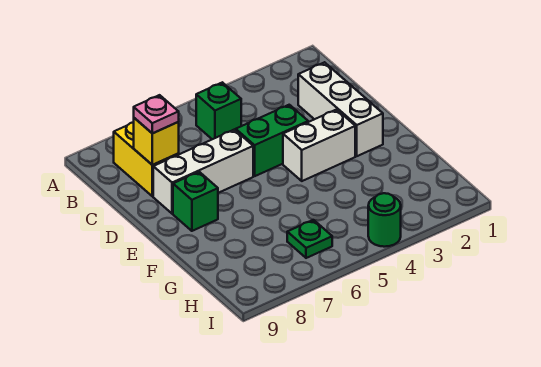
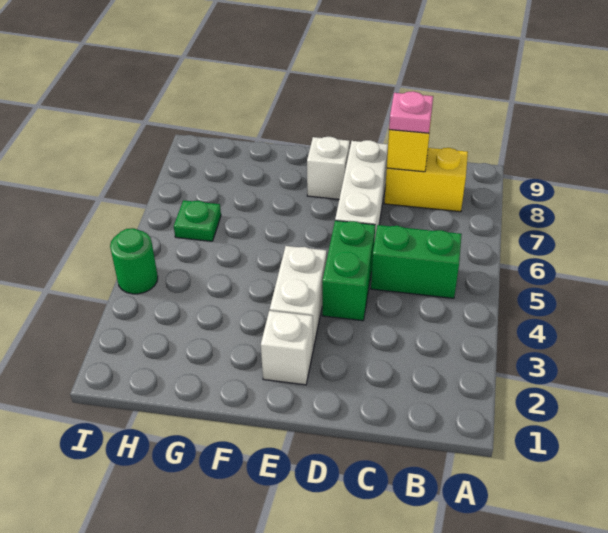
green 1x1 brick [196,82,241,139] -> green 1x2 brick [371,225,462,298]
white 1x3 brick [298,62,383,156] -> white 1x1 brick [261,311,313,385]
green 1x1 brick [173,172,218,231] -> white 1x1 brick [307,137,350,199]

